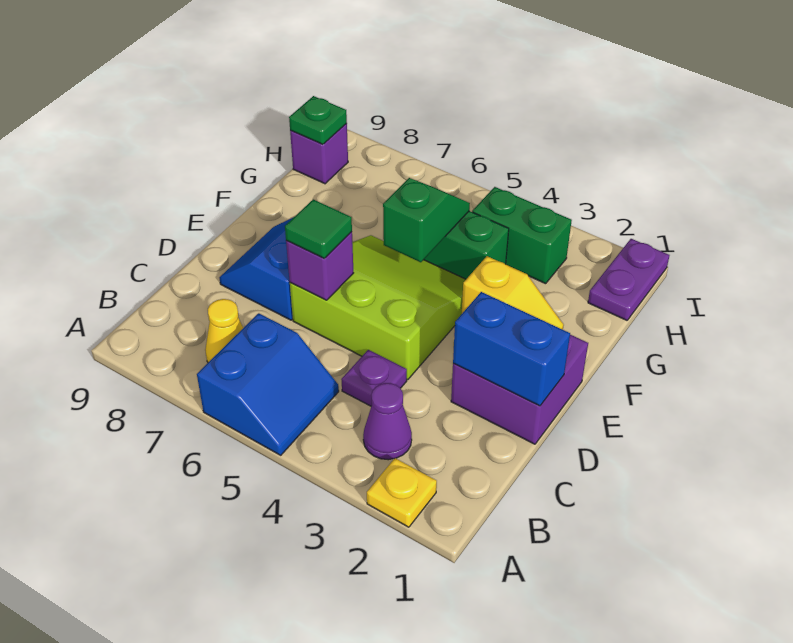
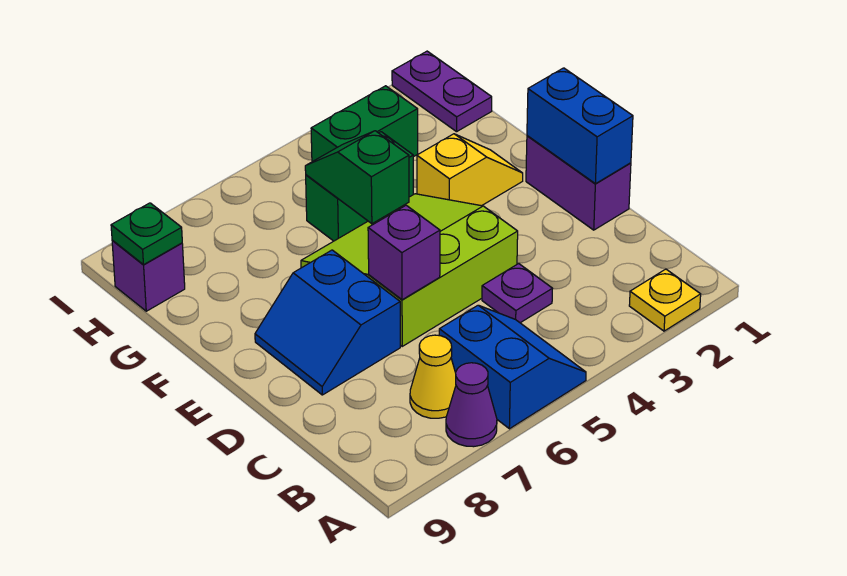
purple 1x1 cone [363,383,412,460] -> purple 1x1 cone moved to [446,363,497,447]
purple 2x2 brick [451,335,588,444] -> purple 1x2 brick [526,136,631,230]
blue 1x2 brick [453,292,570,406] -> blue 1x2 brick turned to [527,68,633,184]
green 1x1 tile [285,199,352,258] -> none

